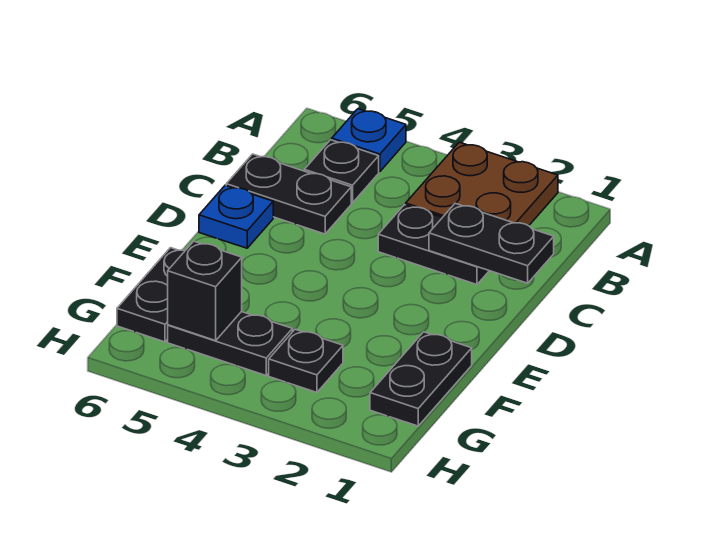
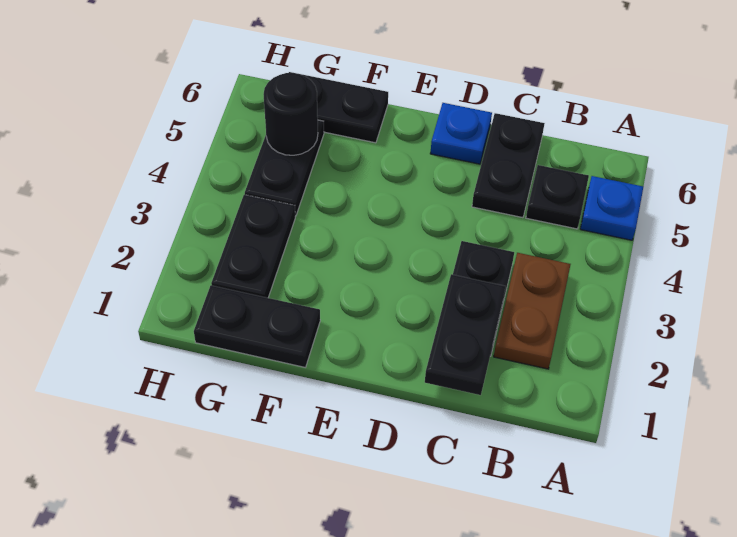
brown 2x2 plate [406,142,558,226] -> brown 1x2 plate [494,253,571,369]
black 1x1 plate [269,329,343,392] -> black 1x2 plate [211,195,295,298]
black 1x1 brick [168,241,242,341] -> black 1x1 round brick [264,73,318,155]

